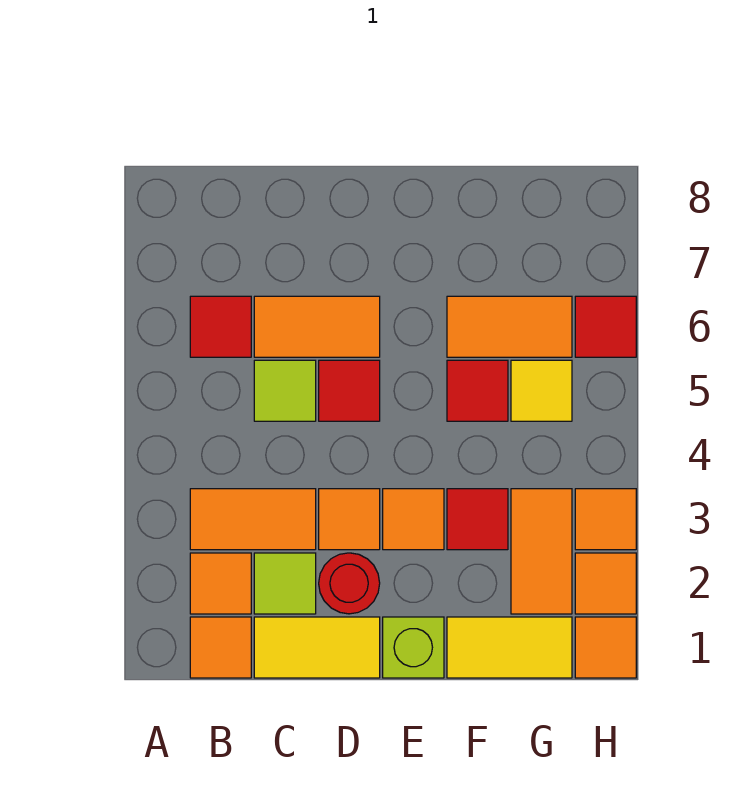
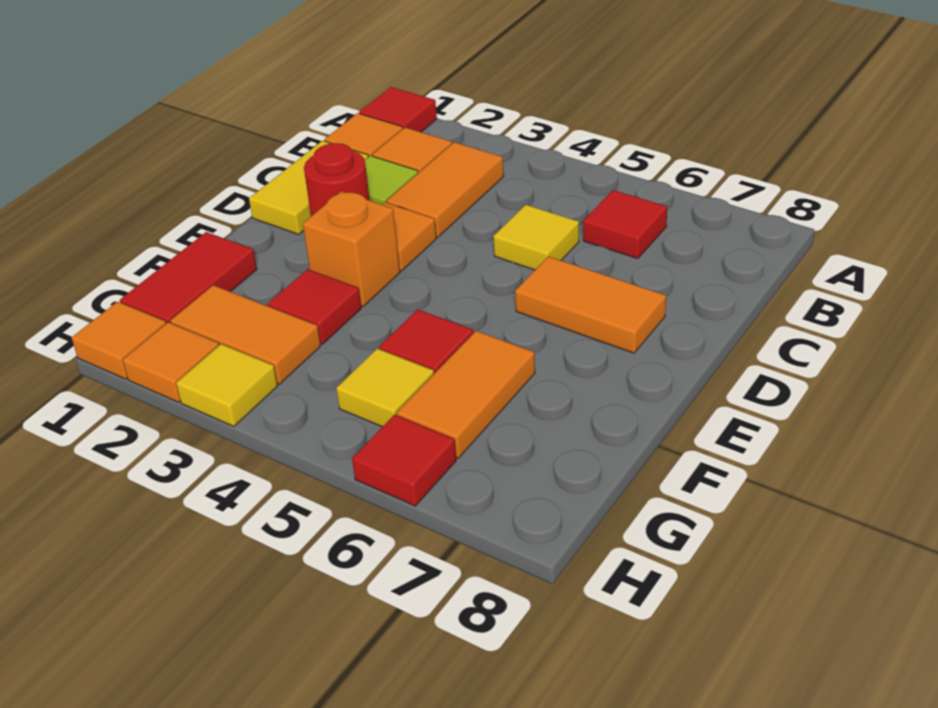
lime 1x1 tile [254,360,316,421] -> yellow 1x1 tile [493,205,579,270]
orange 1x2 tile [254,296,380,357] -> orange 1x2 tile turned to [515,256,666,353]
red 1x1 tile [319,360,380,421] -> red 1x1 tile moved to [359,87,437,132]
lime 1x1 brick [383,617,444,678] -> none
orange 1x1 tile [383,489,444,550] -> orange 1x1 brick [303,191,400,306]
yellow 1x2 tile [447,617,572,678] -> red 1x2 tile [120,232,257,324]
orange 1x1 tile [575,489,636,550] -> yellow 1x1 tile [176,344,277,426]

